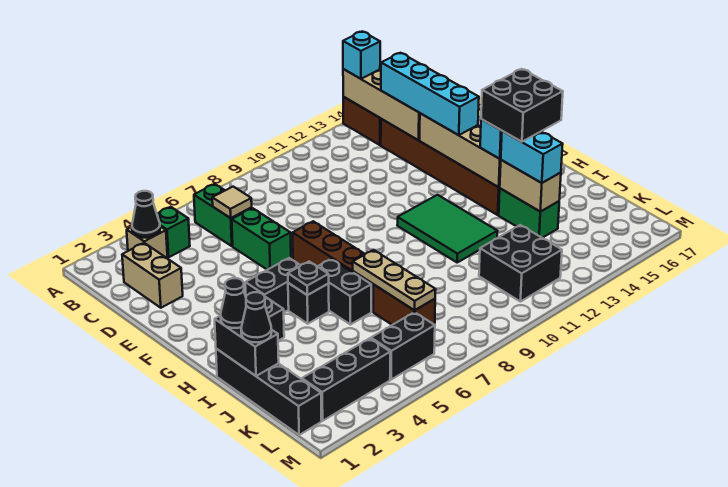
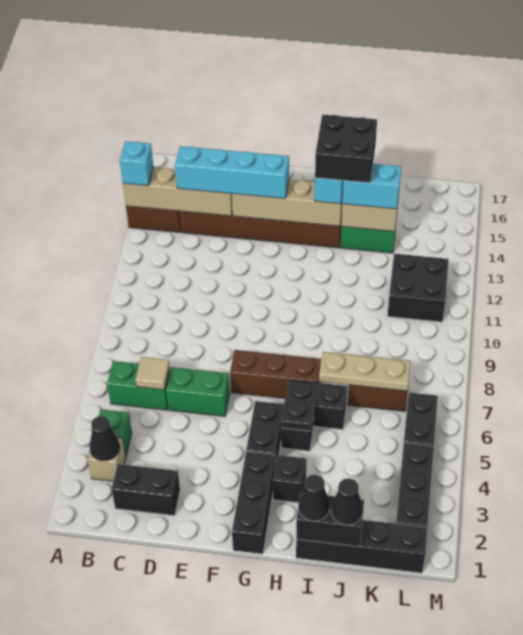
tan 1x2 brick [122,243,183,308] -> black 1x2 brick [112,464,180,516]
none -> black 1x3 brick [232,452,276,554]
green 2x3 tile [397,195,497,262] -> none

